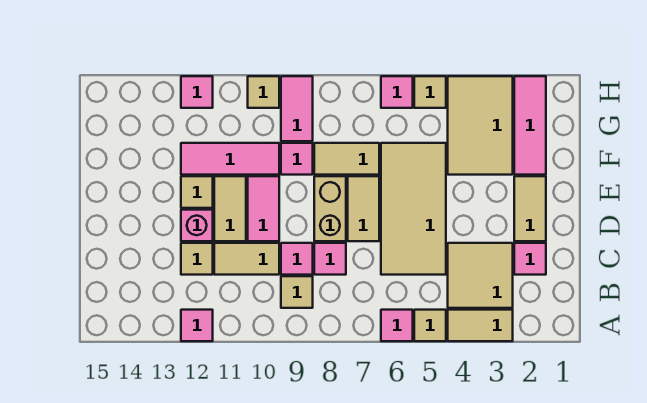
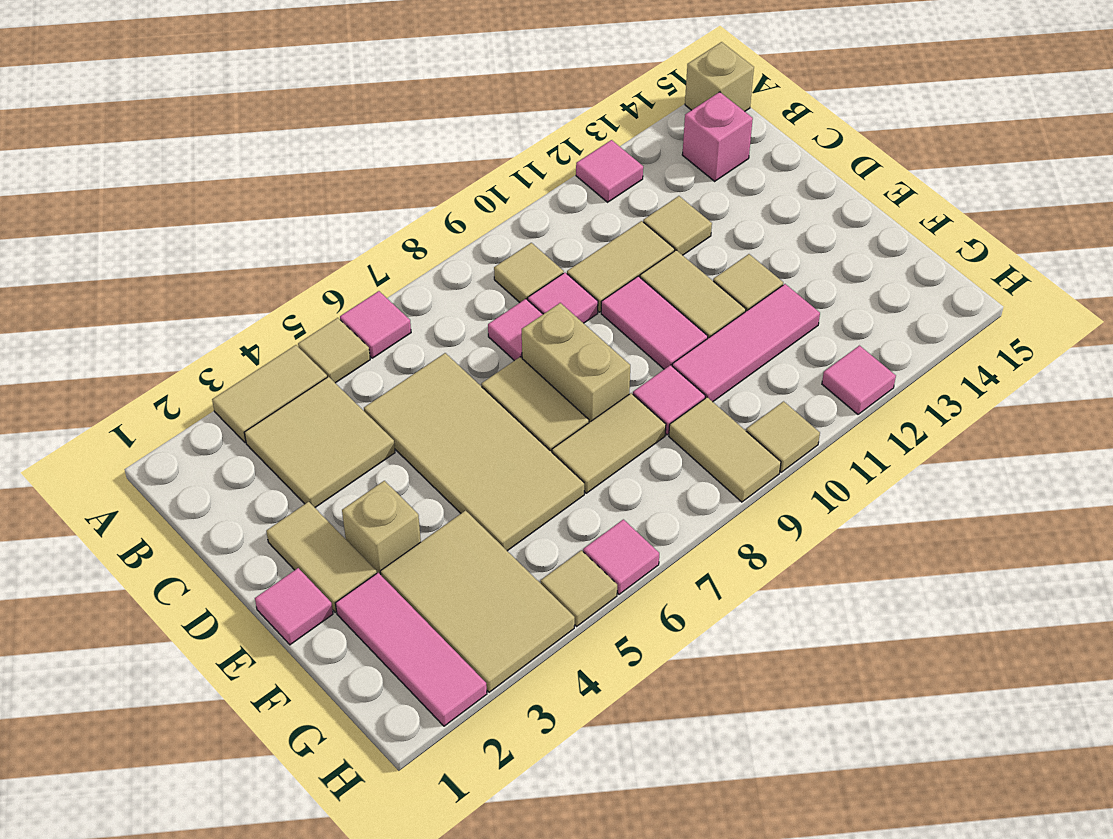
none -> tan 1x1 brick [685,42,754,111]
pink 1x1 tile [514,243,546,275] -> pink 1x1 tile moved to [255,568,333,645]
pink 1x1 brick [181,210,213,241] -> pink 1x1 brick moved to [682,92,753,181]
none -> tan 1x1 brick [342,481,421,575]
pink 1x2 tile [281,76,313,141] -> tan 1x2 tile [669,397,781,502]

